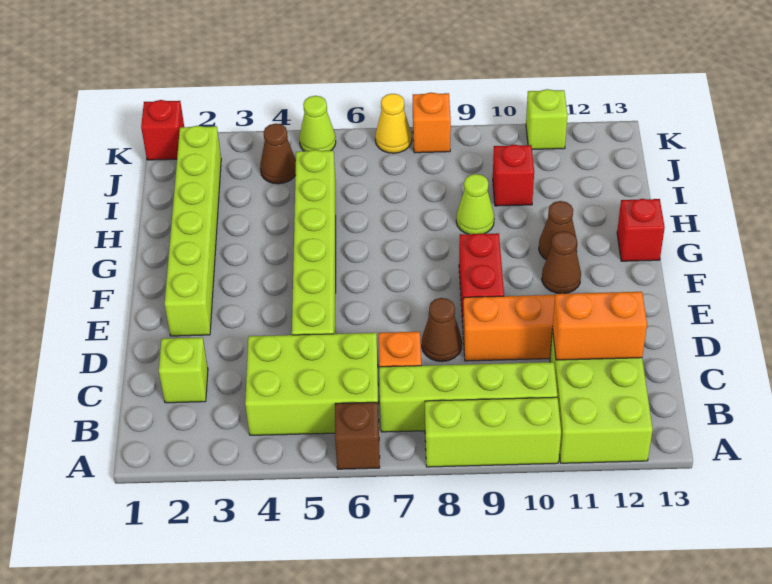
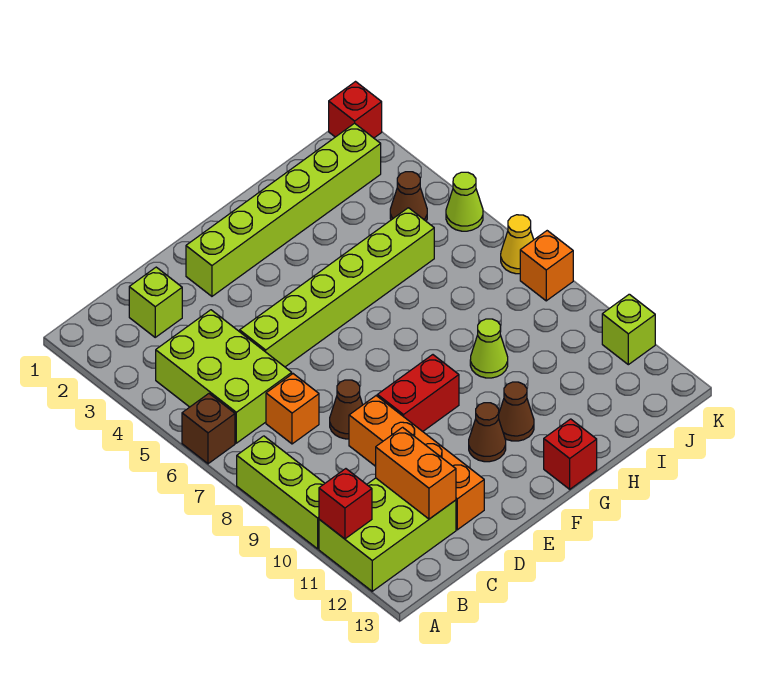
lime 1x4 brick [379,362,557,432] -> none
red 1x1 brick [493,145,534,206] -> red 1x1 brick moved to [319,469,372,539]

